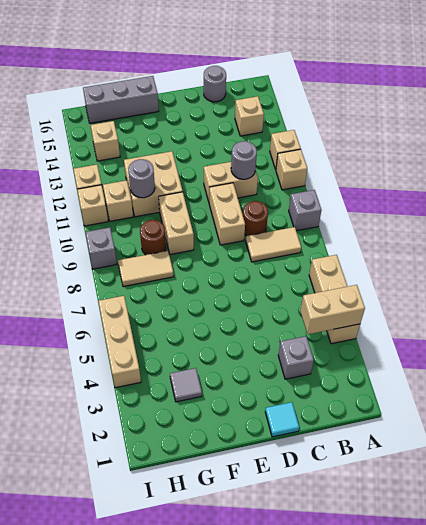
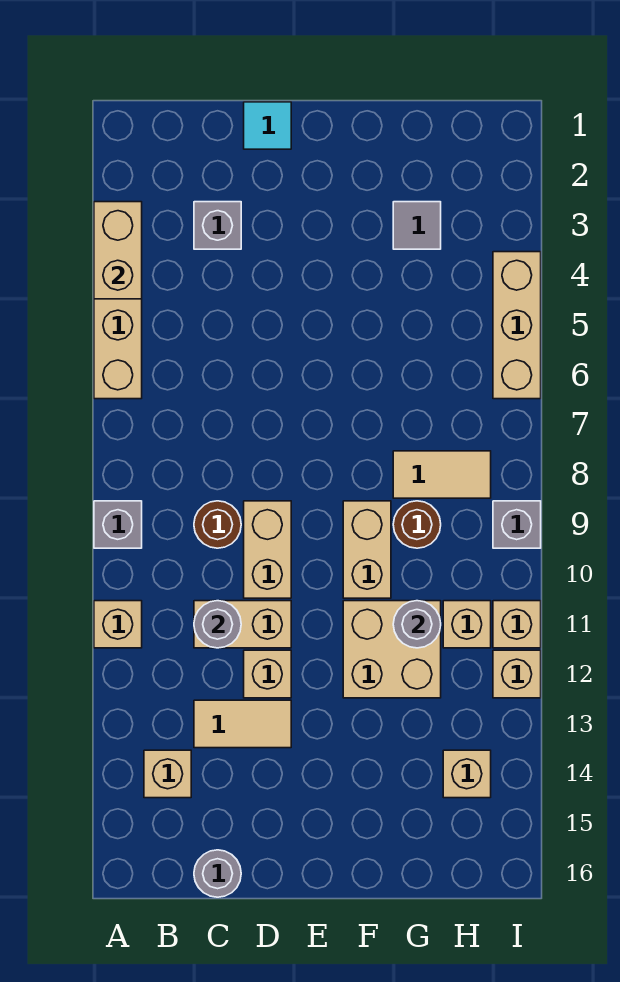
tan 1x2 brick [300,285,365,334] -> tan 1x2 brick turned to [94,202,142,299]
tan 1x1 brick [270,130,301,169] -> tan 1x1 brick moved to [244,650,291,698]
tan 1x2 tile [246,227,301,262] -> tan 1x2 tile moved to [194,700,291,748]
grey 1x3 brick [83,76,159,123] -> none

